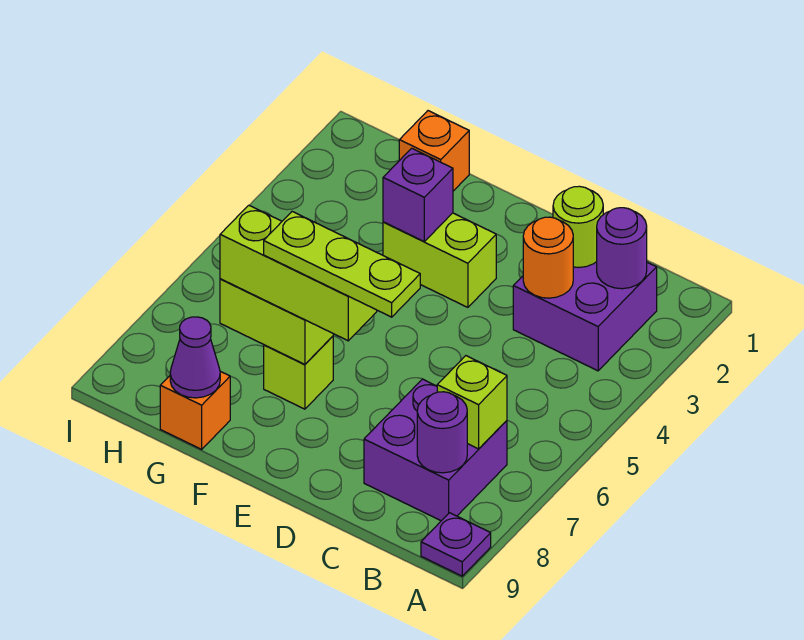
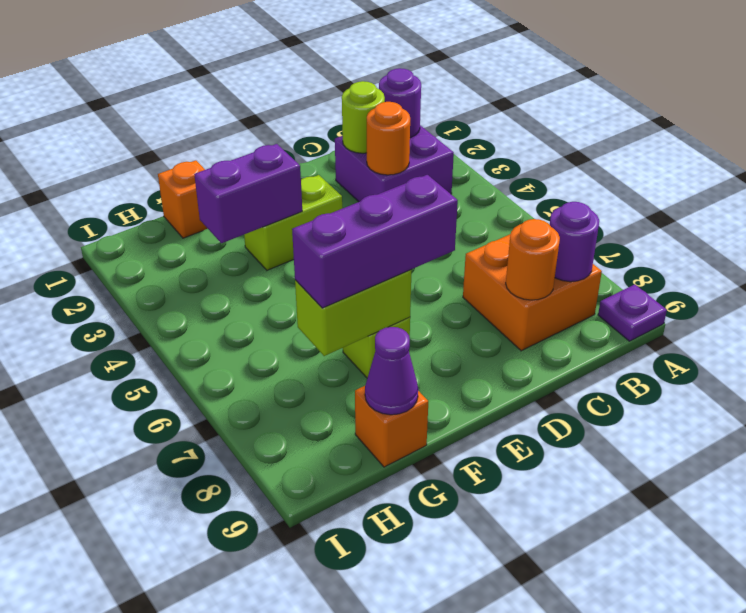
purple 2x2 brick [364,379,507,521] -> orange 2x2 brick [463,234,602,351]
lime 1x1 brick [437,356,507,449] -> none
none -> orange 1x1 round brick [506,219,560,300]
lime 1x3 plate [264,212,420,317] -> none
lime 1x3 brick [220,205,377,341] -> purple 1x3 brick [292,175,458,308]
purple 1x1 brick [383,148,453,241] -> purple 1x2 brick [194,144,302,243]

